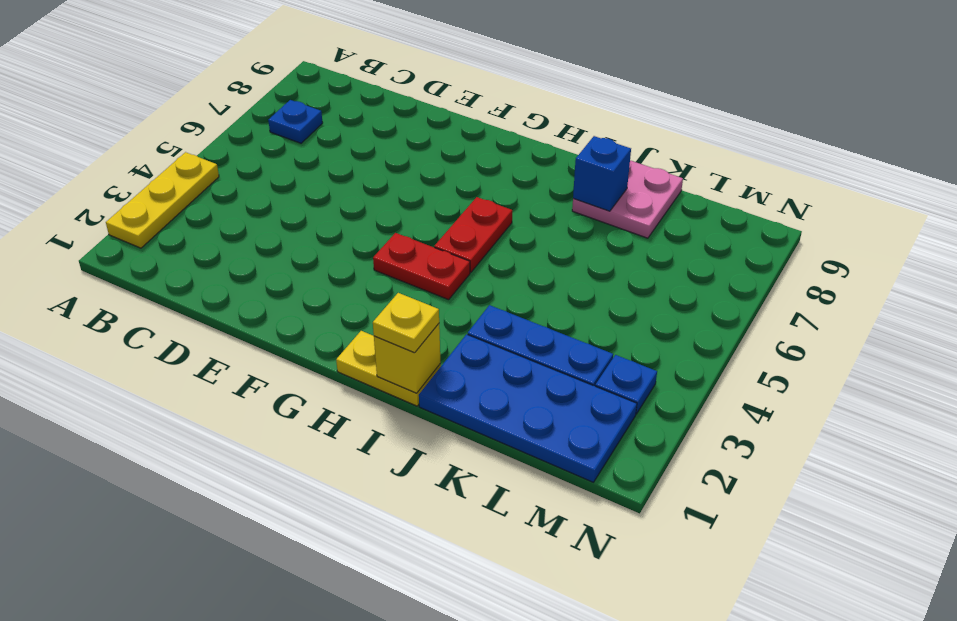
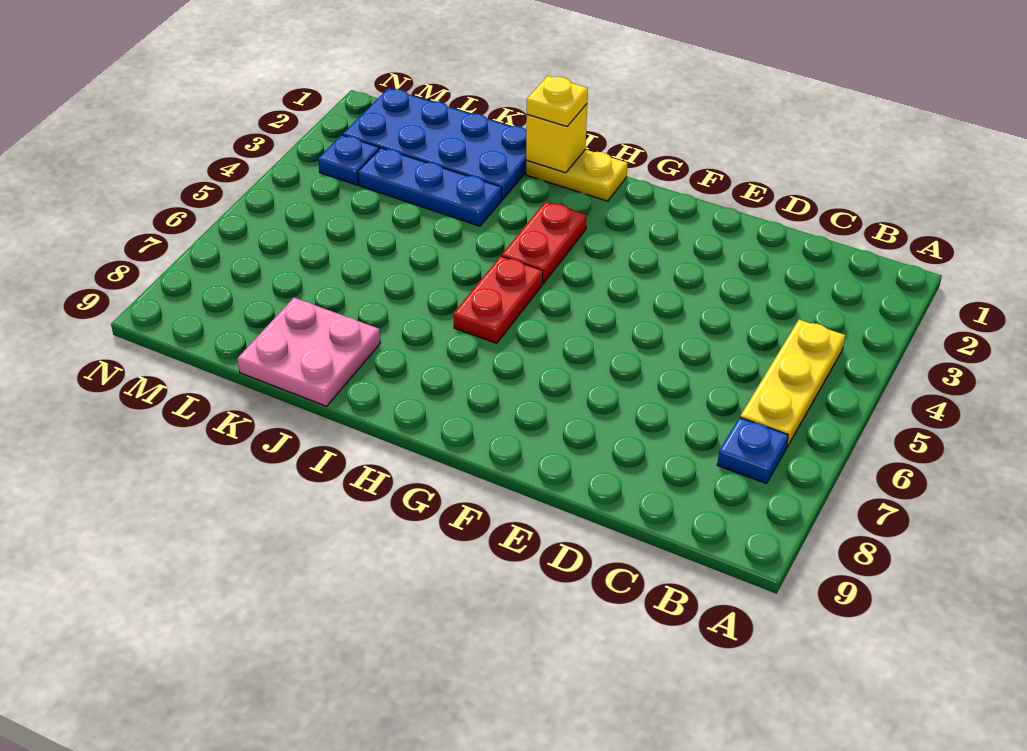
yellow 1x3 plate [106,152,219,248] -> yellow 1x3 plate moved to [740,320,845,448]
red 1x2 plate [373,233,470,300] -> red 1x2 plate turned to [502,201,587,283]
blue 1x1 brick [573,136,631,211] -> none

